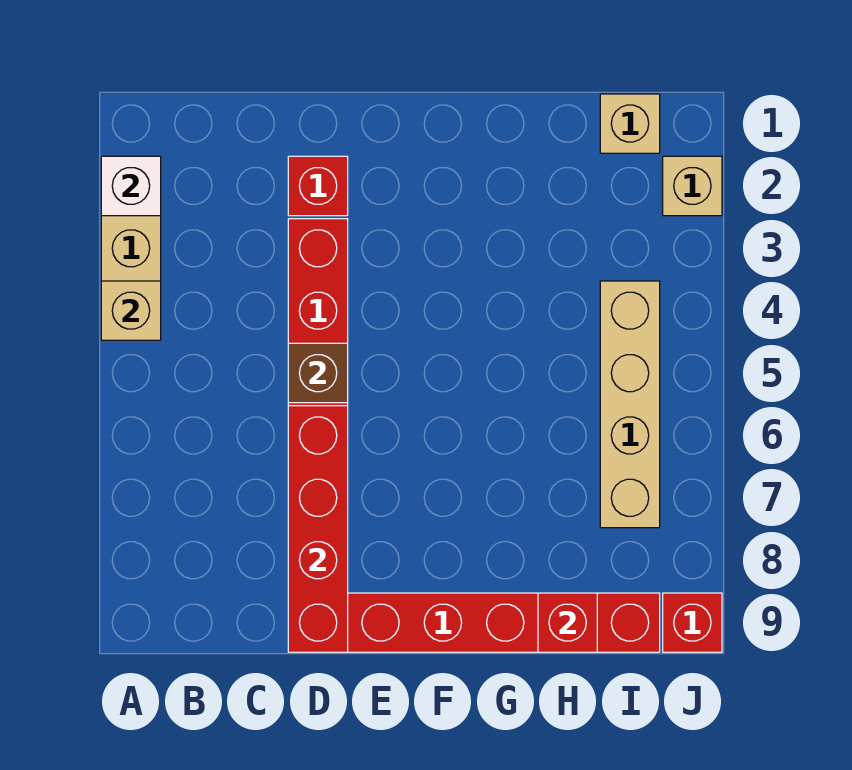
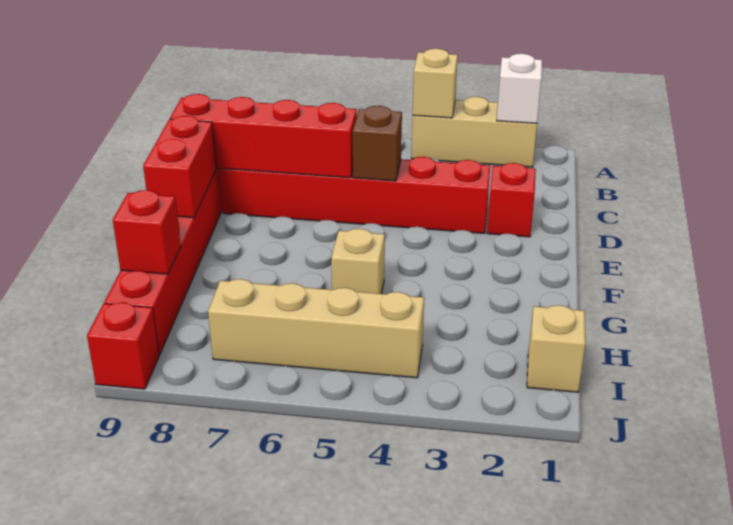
none -> red 1x2 brick [143,116,216,218]
tan 1x1 brick [663,156,722,216] -> tan 1x1 brick moved to [331,229,385,294]

